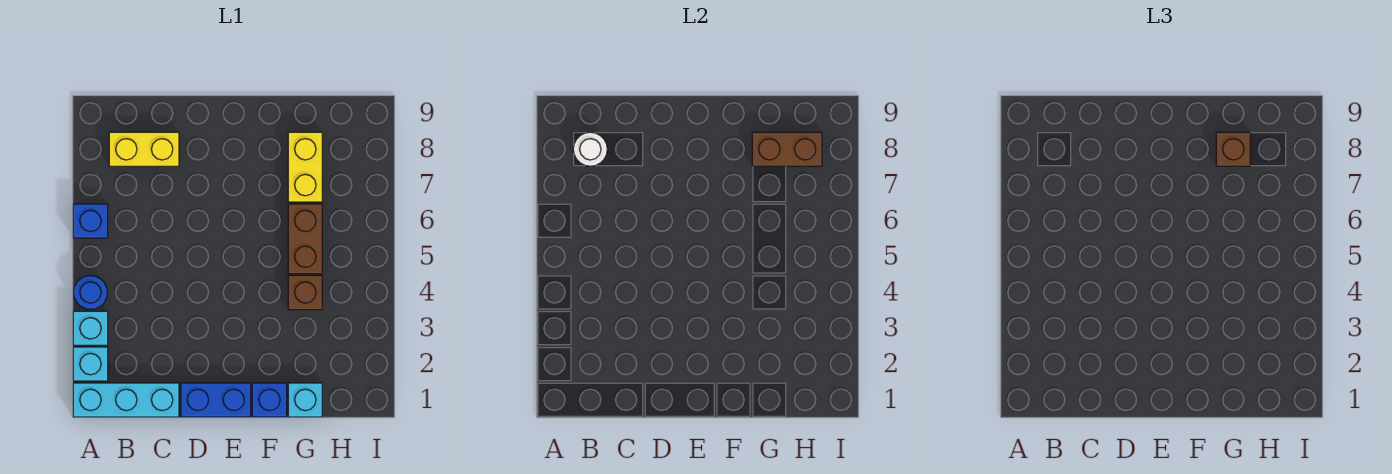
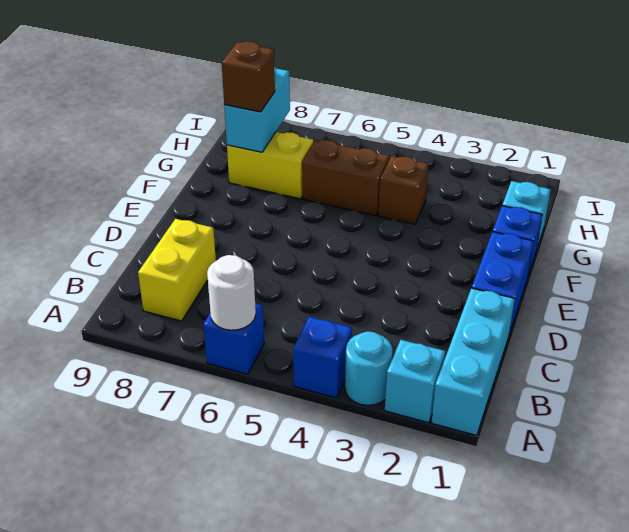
cyan 1x1 brick [73,311,108,345] -> cyan 1x1 round brick [345,332,393,405]
blue 1x1 round brick [74,276,107,309] -> blue 1x1 brick [293,317,352,398]
white 1x1 round brick [573,132,607,166] -> white 1x1 round brick moved to [207,255,256,330]
brown 1x2 brick [752,132,822,166] -> cyan 1x2 brick [224,66,290,152]

